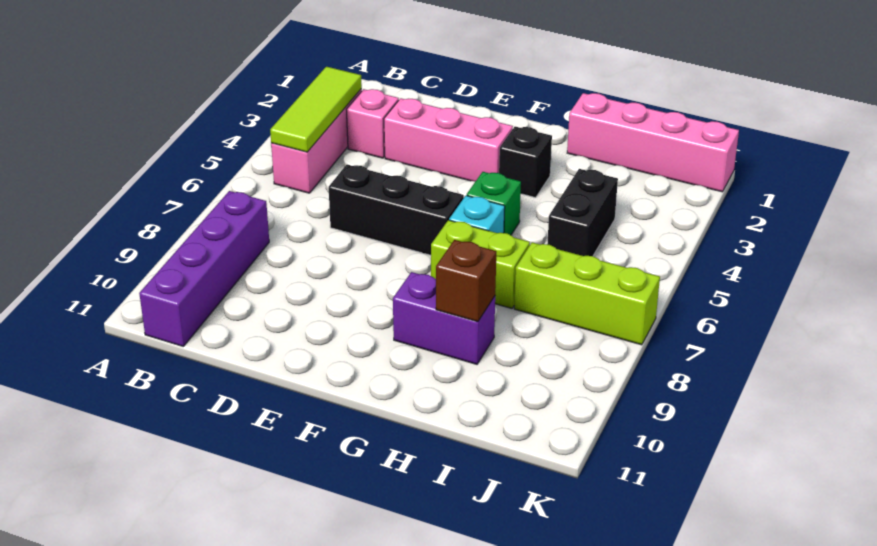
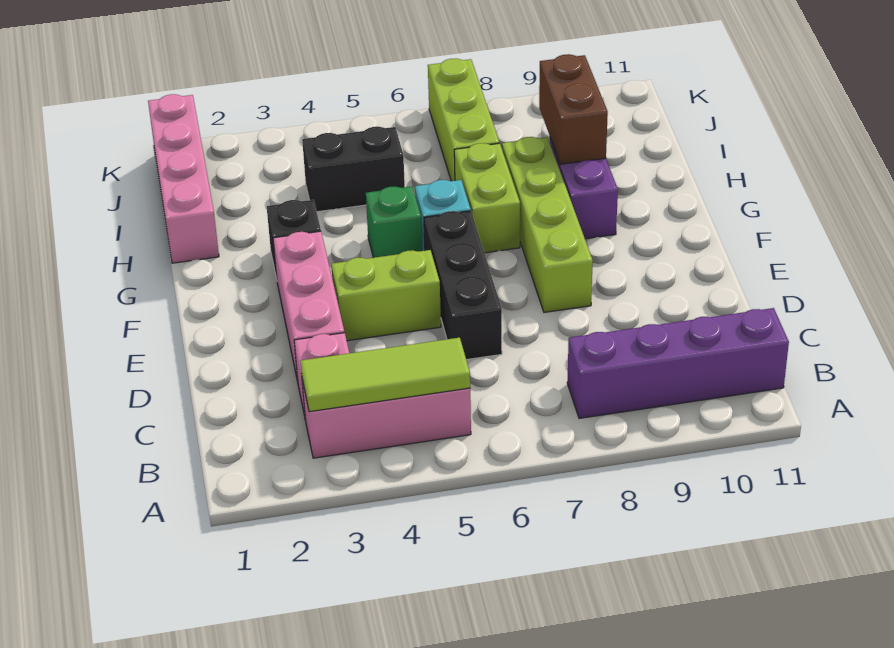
none -> lime 1x2 brick [331,250,441,341]
none -> lime 1x4 brick [502,137,593,312]
brown 1x1 brick [436,240,496,322] -> brown 1x2 brick [539,54,608,164]

